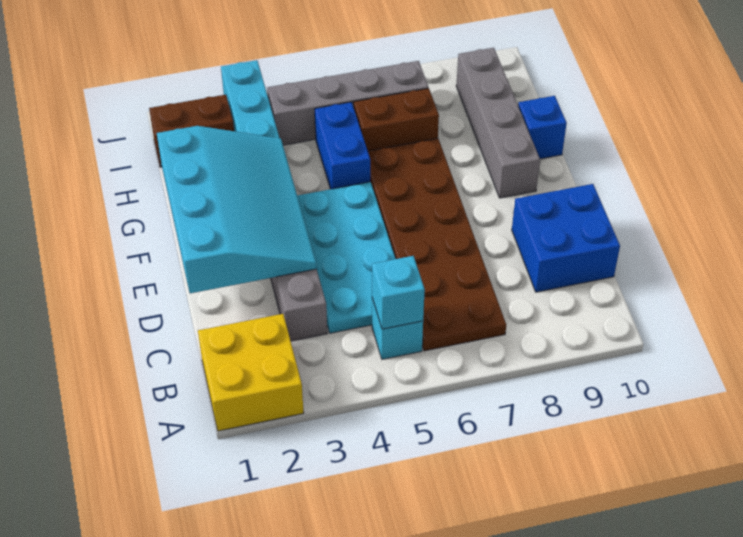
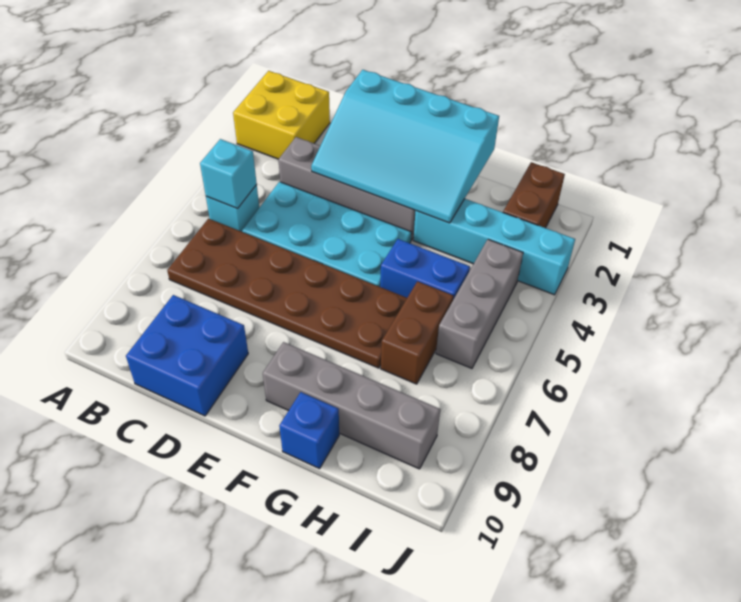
grey 1x4 brick [267,61,428,145] -> grey 1x3 brick [436,239,523,368]

